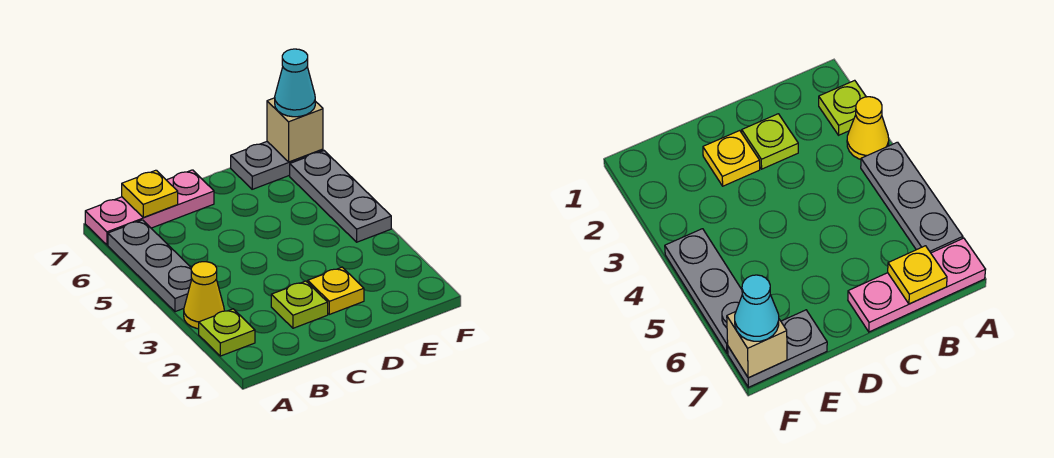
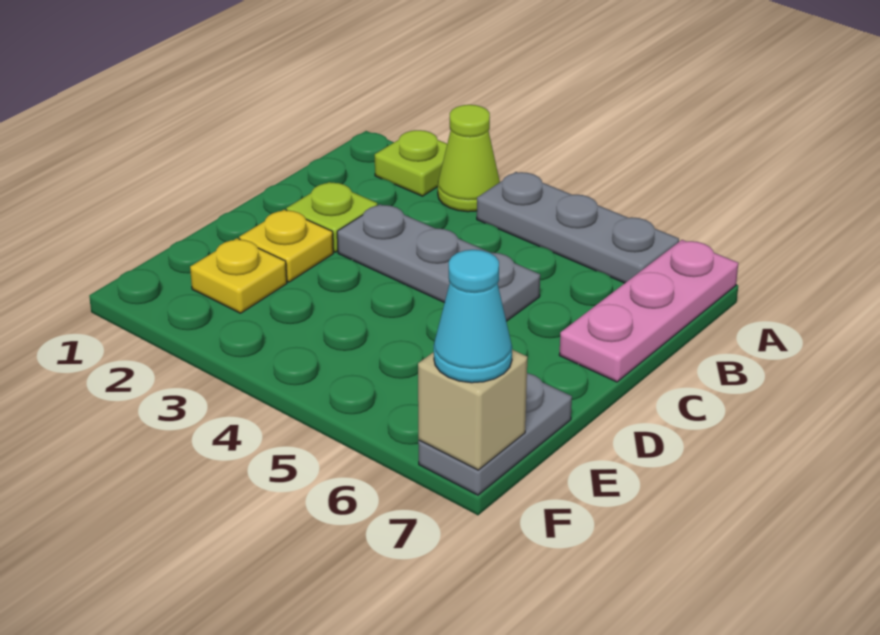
yellow 1x1 cone [184,262,224,329] -> lime 1x1 cone [438,105,500,212]
yellow 1x1 plate [122,170,178,217] -> yellow 1x1 plate moved to [190,238,287,313]
grey 1x3 plate [290,151,391,242] -> grey 1x3 plate moved to [337,204,540,321]

